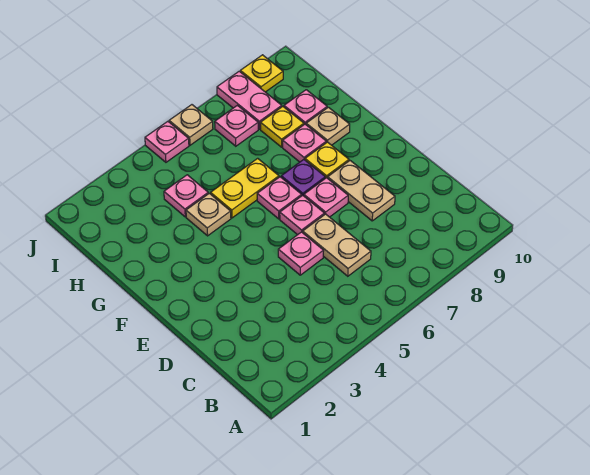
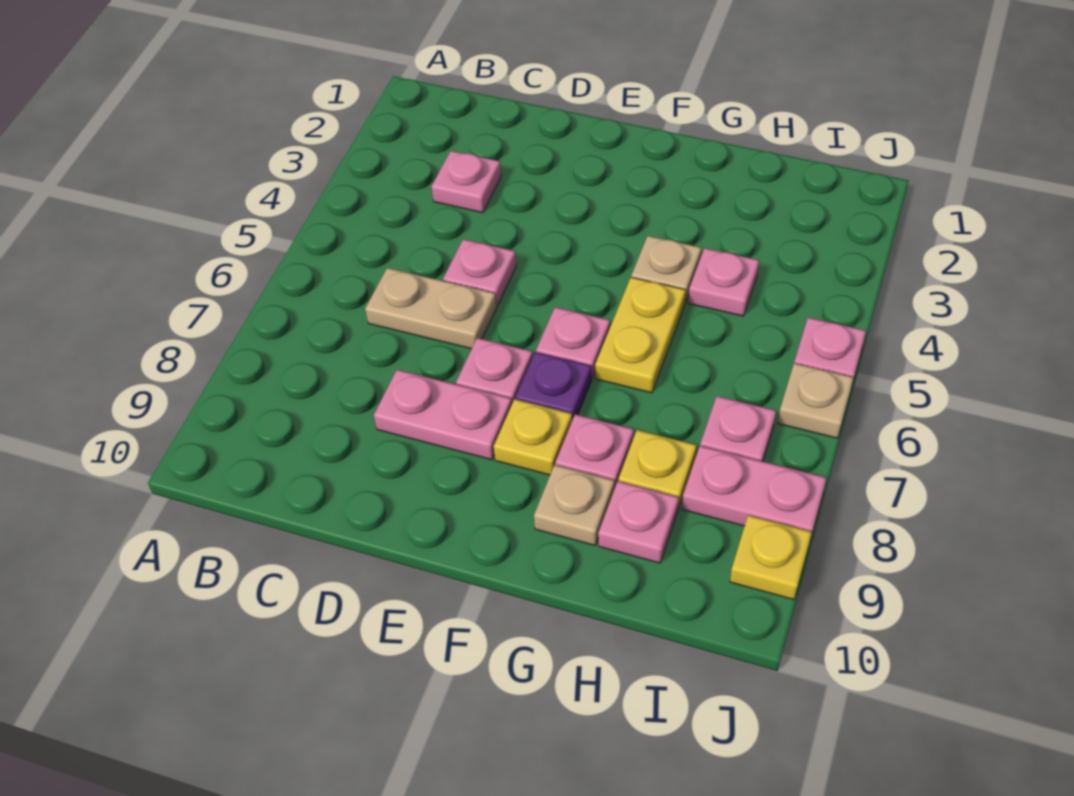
tan 1x2 plate [328,161,395,221] -> pink 1x2 plate [374,370,512,460]
pink 1x1 plate [280,195,324,235] -> pink 1x1 plate moved to [432,151,501,213]

